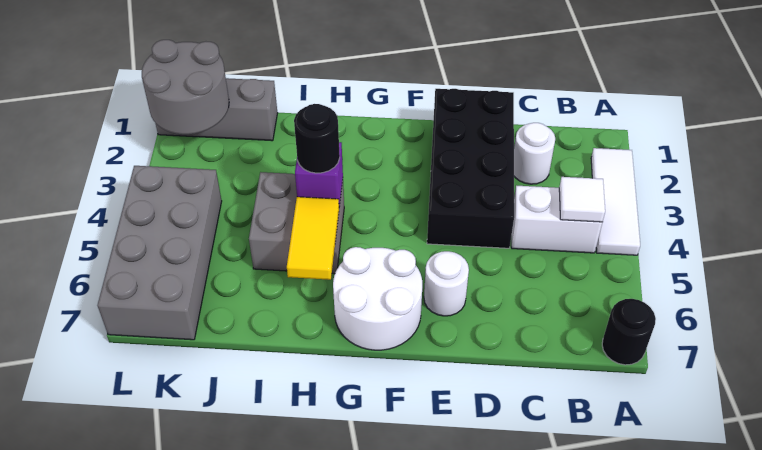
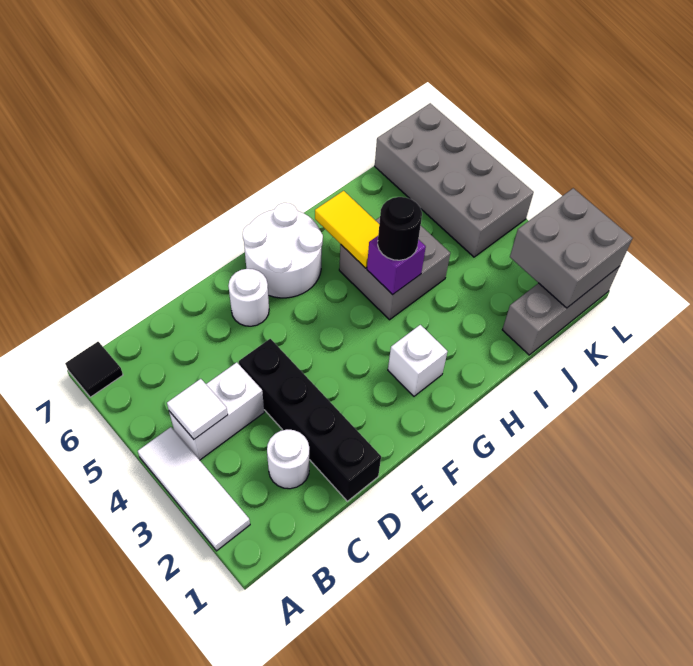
black 1x1 round brick [602,299,656,365] -> black 1x1 tile [65,342,123,397]
black 2x4 brick [427,89,514,248] -> black 1x4 brick [239,339,381,501]
none -> white 1x1 brick [388,325,447,396]
grey 2x2 round brick [142,40,229,134] -> grey 2x2 brick [510,188,633,308]

